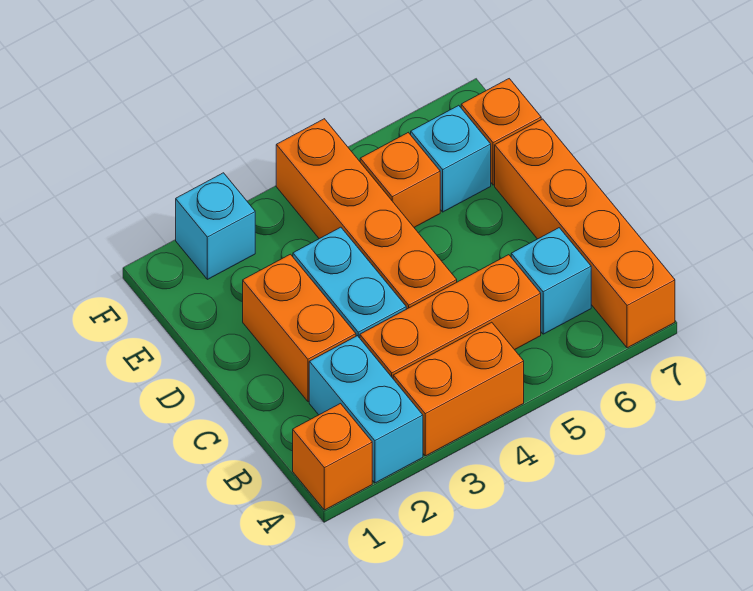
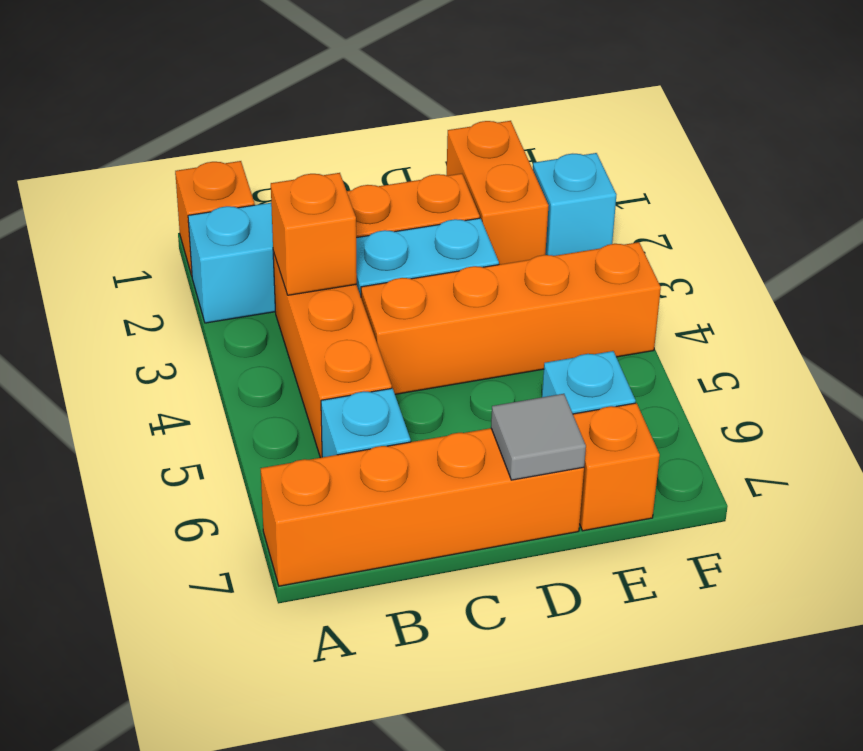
orange 1x2 brick [393,322,524,456] -> orange 1x2 brick moved to [446,121,549,265]
none -> grey 1x1 tile [491,394,586,480]
orange 1x1 brick [360,133,440,227] -> orange 1x1 brick moved to [271,173,357,295]

